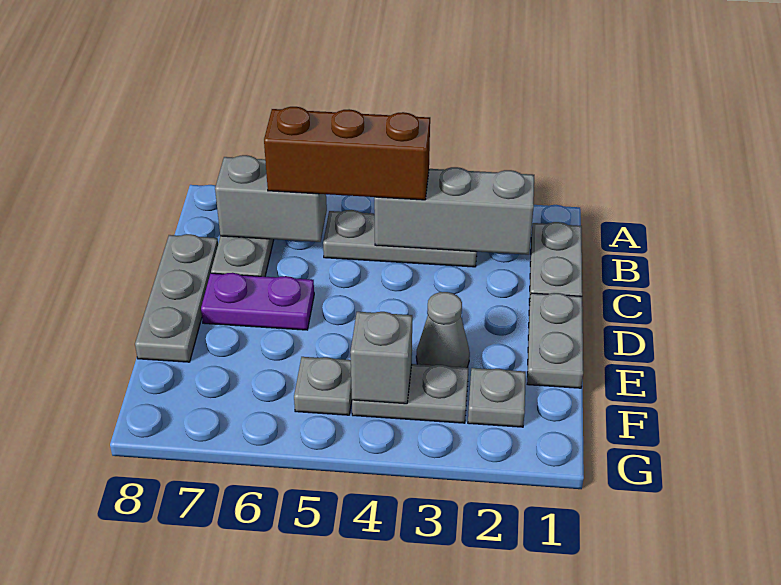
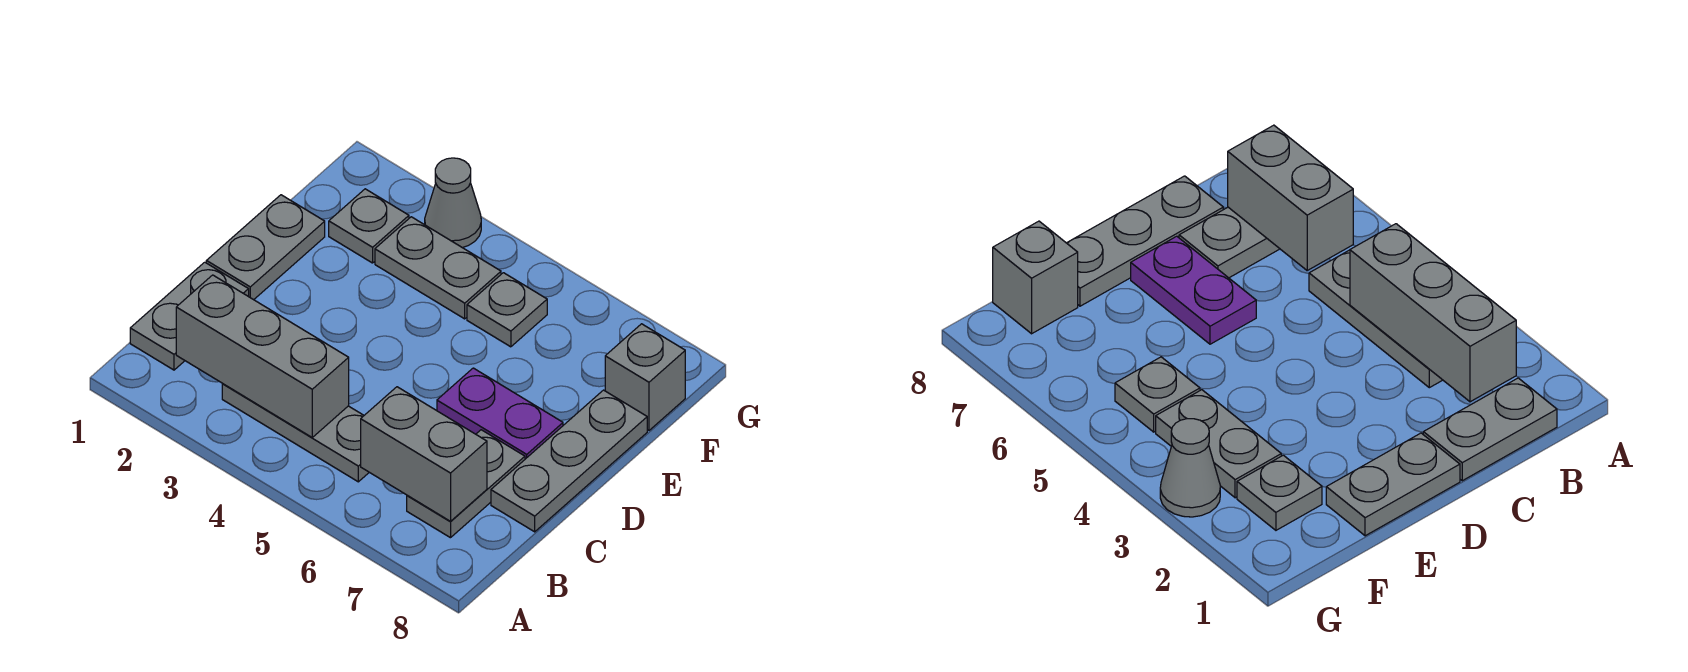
brown 1x3 brick [264,107,430,200] -> none
grey 1x1 cone [416,292,470,368] -> grey 1x1 cone moved to [425,158,481,248]
grey 1x1 brick [350,312,412,404] -> grey 1x1 brick moved to [605,324,685,430]

